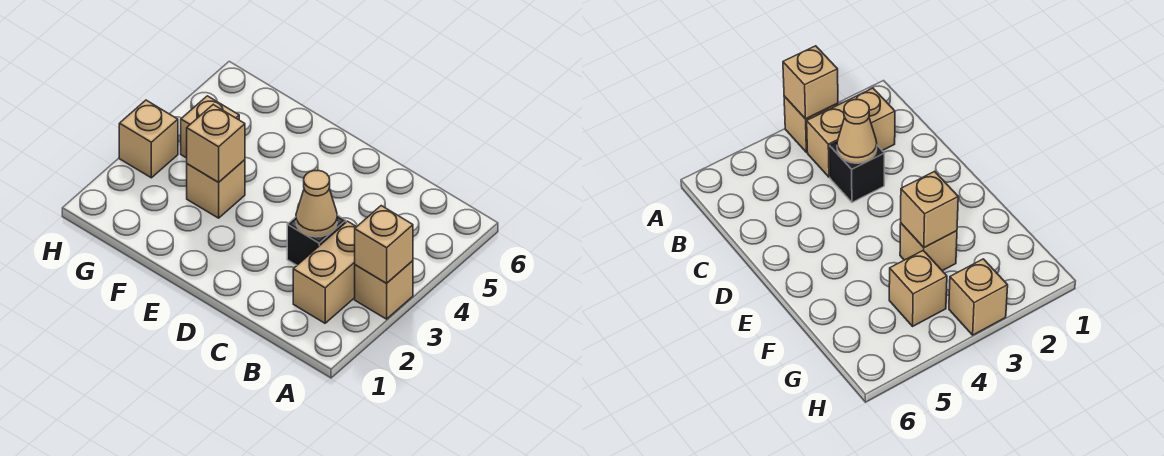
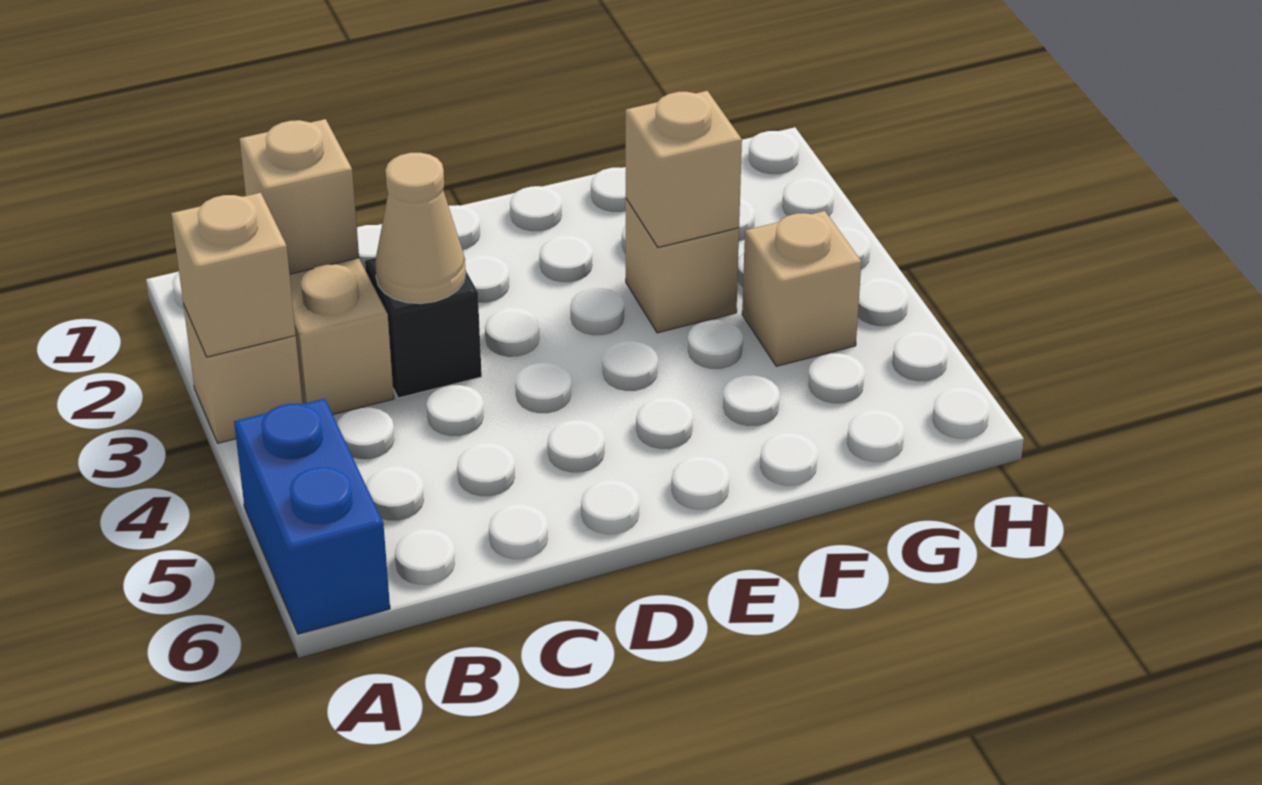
none -> blue 1x2 brick [234,399,390,634]
tan 1x1 brick [119,100,178,178] -> tan 1x1 brick moved to [240,119,359,274]

